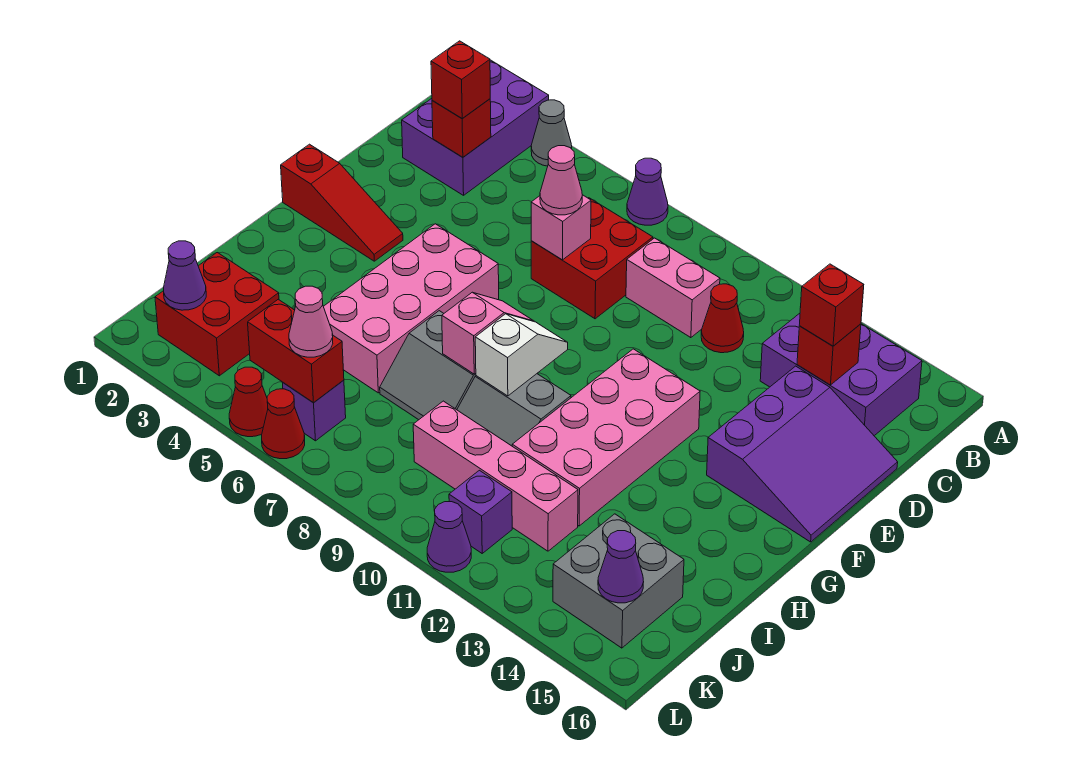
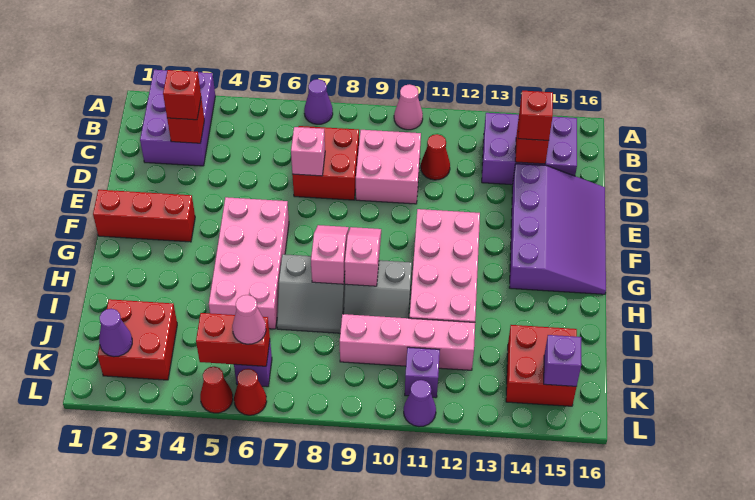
grey 1x1 cone [531,100,572,166] -> none
pink 1x2 brick [626,238,720,338] -> pink 2x2 brick [356,130,421,204]
pink 1x1 cone [540,146,582,215] -> pink 1x1 cone moved to [394,84,423,130]
purple 3x3 slope [707,366,898,542] -> purple 3x4 slope [509,164,606,294]
red 1x3 slope [281,144,403,261] -> red 1x3 brick [93,190,195,242]
white 1x2 slope [475,314,568,396] -> pink 1x2 slope [345,227,381,286]
grey 2x2 brick [553,514,684,648] -> red 2x2 brick [506,325,577,406]
purple 1x1 cone [598,531,644,603] -> purple 1x1 brick [544,335,581,386]

